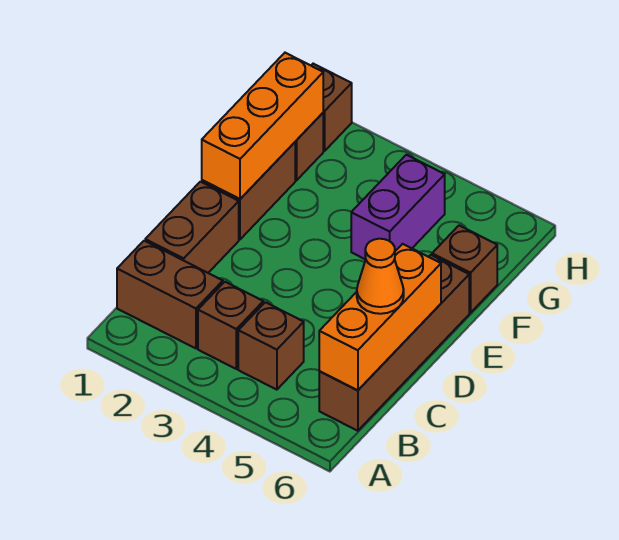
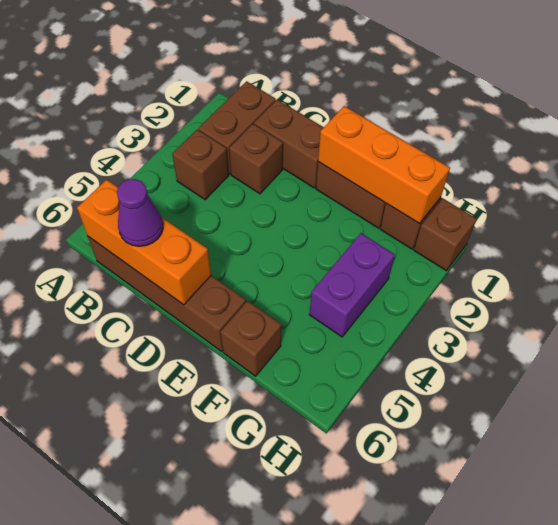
brown 1x1 brick [238,302,304,390] -> brown 1x1 brick moved to [229,124,283,194]
orange 1x1 cone [357,239,404,314] -> purple 1x1 cone [117,179,163,246]
purple 1x2 brick [351,155,445,260] -> purple 1x2 brick turned to [309,233,395,337]

